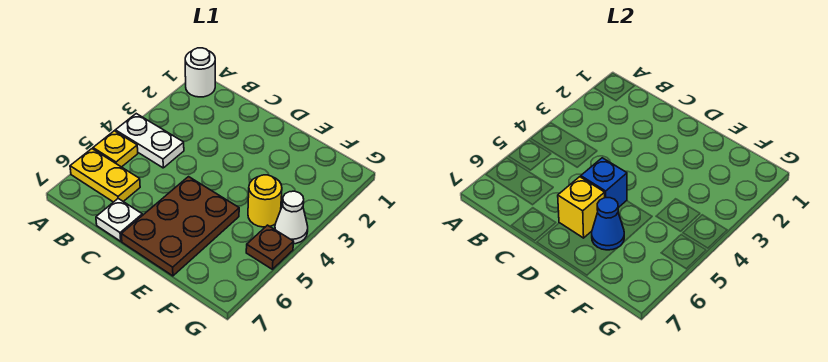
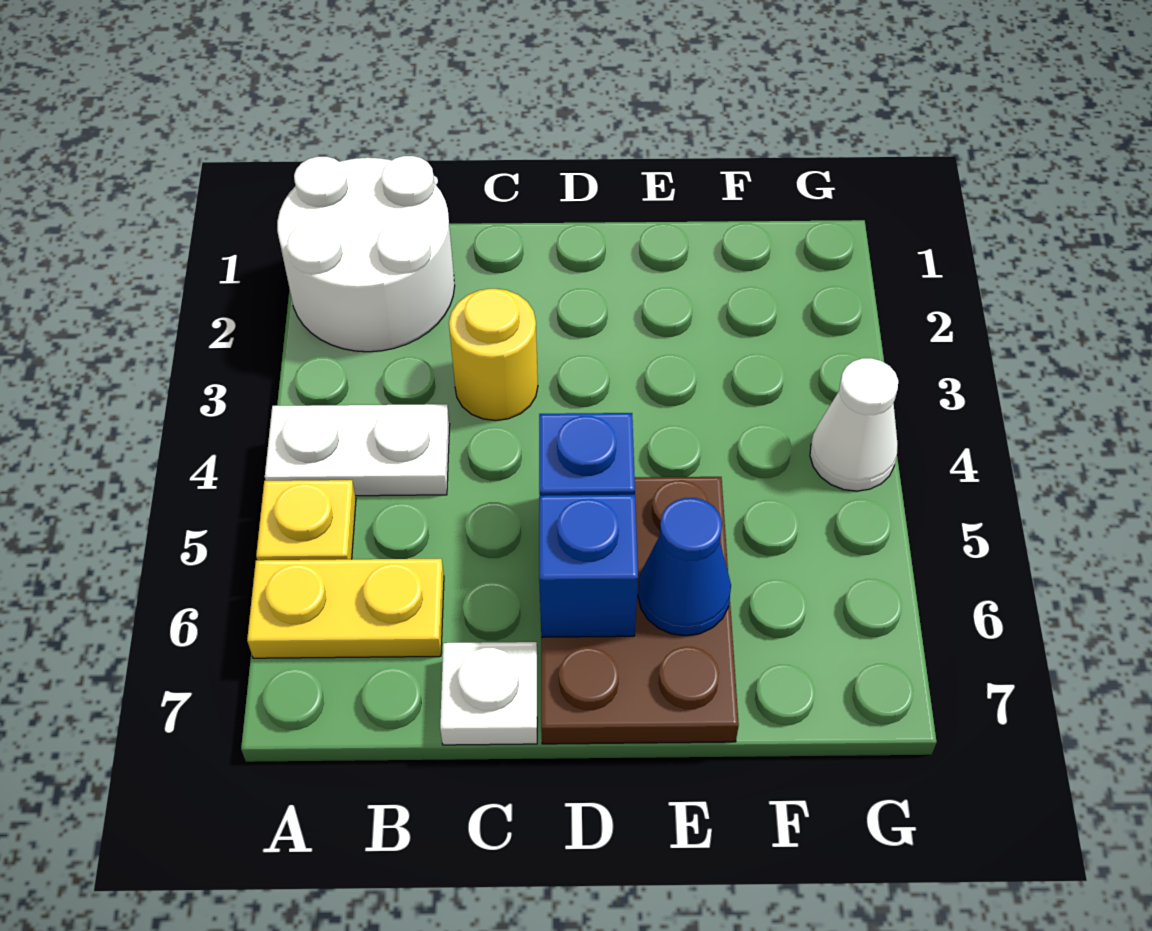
white 1x1 round brick [185,48,215,97] -> white 2x2 round brick [277,156,455,352]
yellow 1x1 brick [558,177,605,238] -> blue 1x1 brick [539,495,638,637]
yellow 1x1 round brick [248,175,282,227] -> yellow 1x1 round brick moved to [449,289,538,420]
brown 1x1 plate [246,225,294,269] -> none

